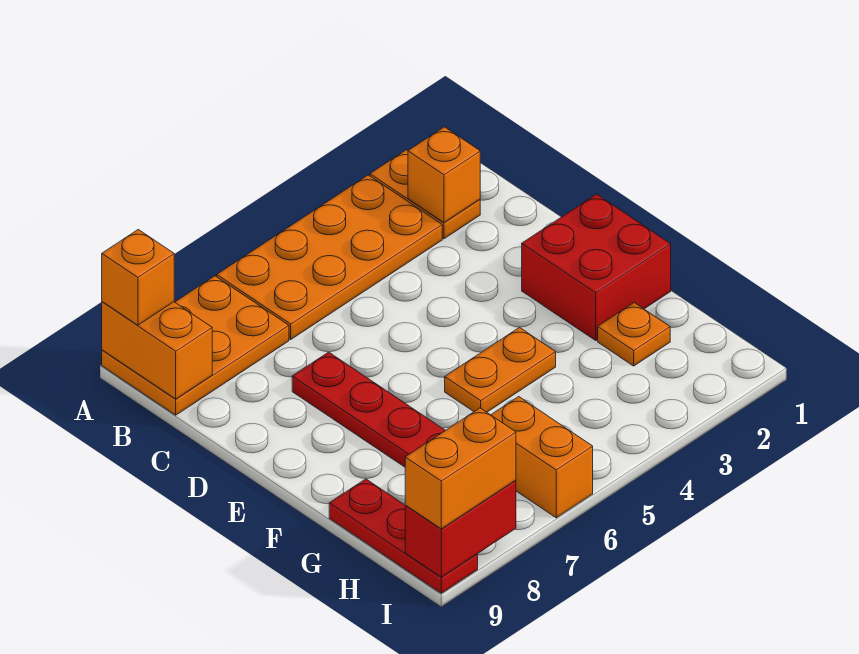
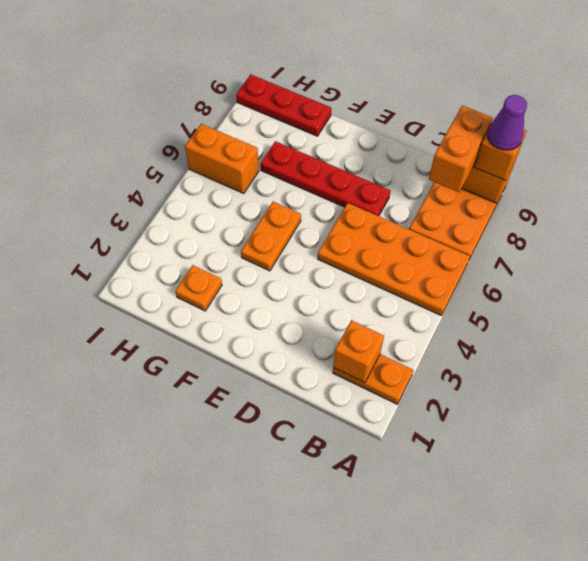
orange 2x4 plate [217,175,442,339] -> orange 2x4 plate turned to [318,203,470,316]
none -> purple 1x1 cone [488,95,527,150]
red 2x2 brick [522,194,671,340] -> none
red 1x2 brick [405,480,516,577] -> none
orange 1x2 brick [405,408,516,529] -> orange 1x2 brick moved to [429,106,493,192]

